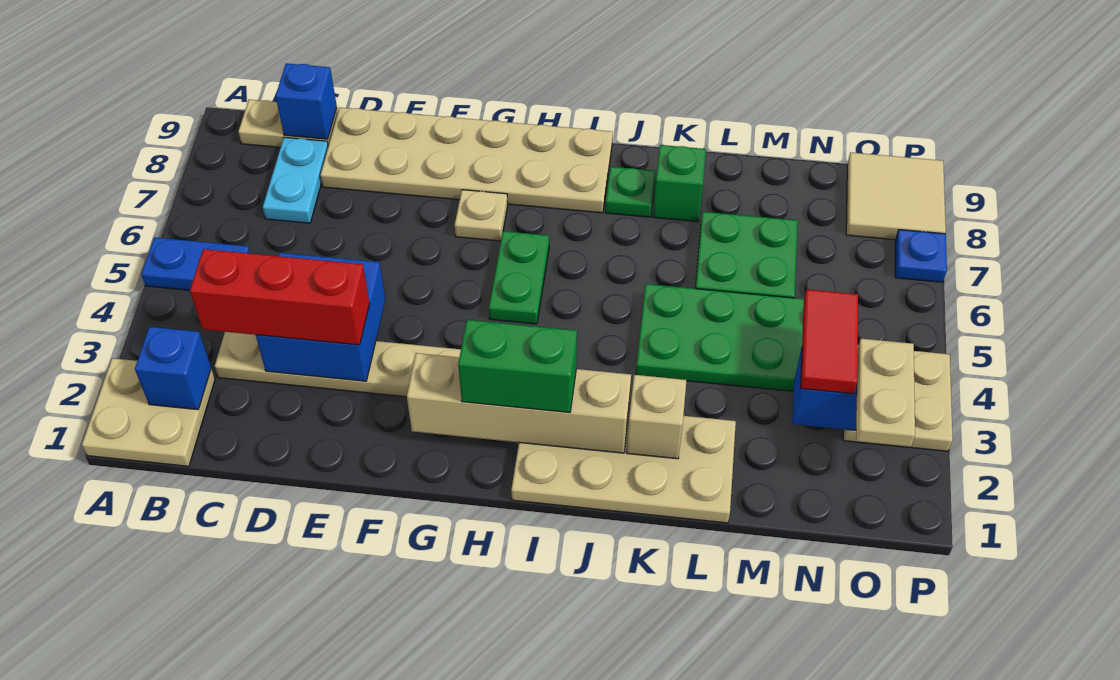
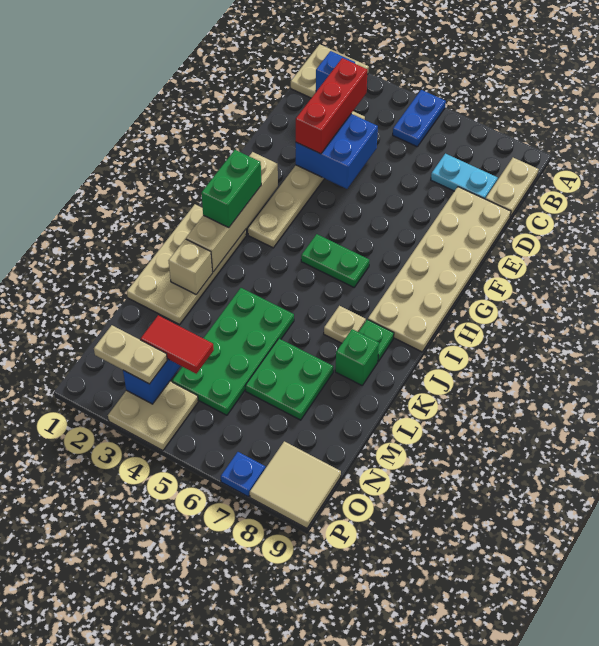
blue 1x1 brick [276,63,337,139] -> none
tan 1x1 plate [455,190,508,241] -> tan 1x1 plate moved to [324,306,366,343]

